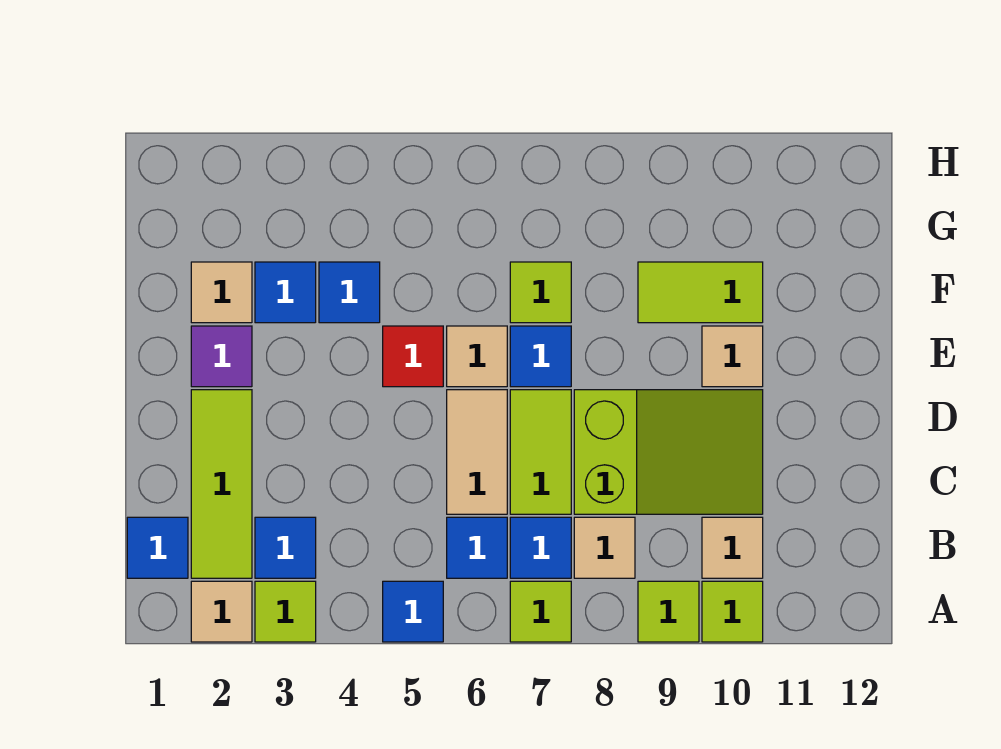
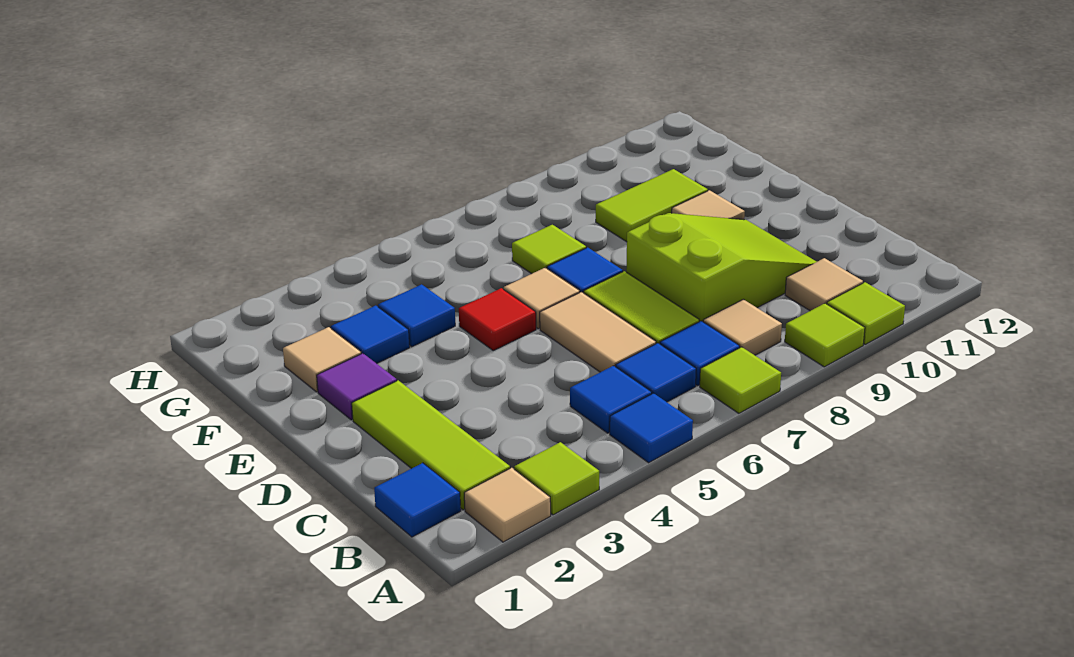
blue 1x1 tile [255,517,316,578] -> blue 1x1 tile moved to [570,366,652,433]

